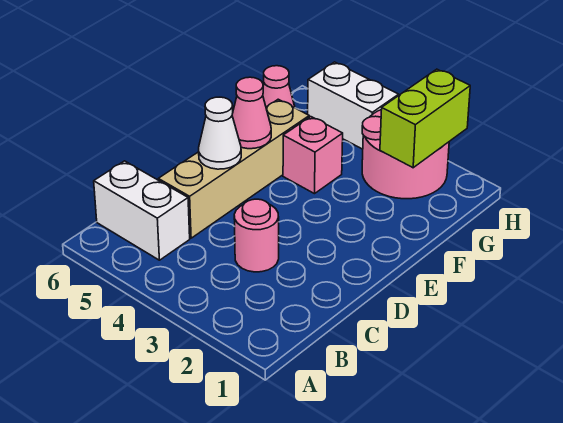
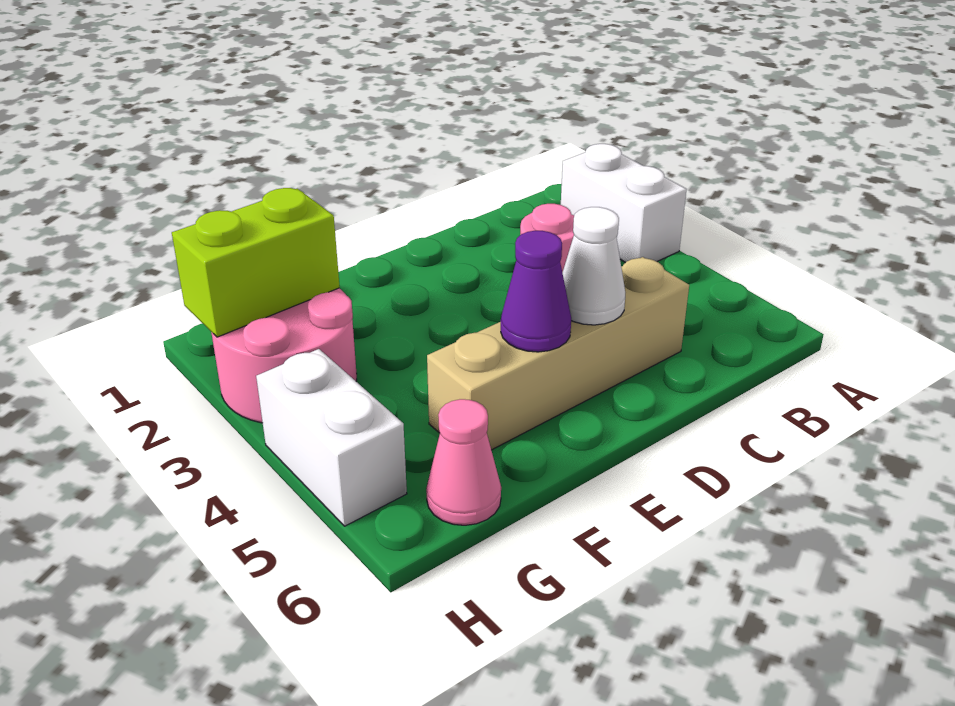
white 1x2 brick [94,161,190,260] -> white 1x2 brick moved to [561,144,687,263]
pink 1x1 cone [232,77,271,149] -> purple 1x1 cone [501,231,571,352]
pink 1x1 brick [283,117,343,194] -> none

